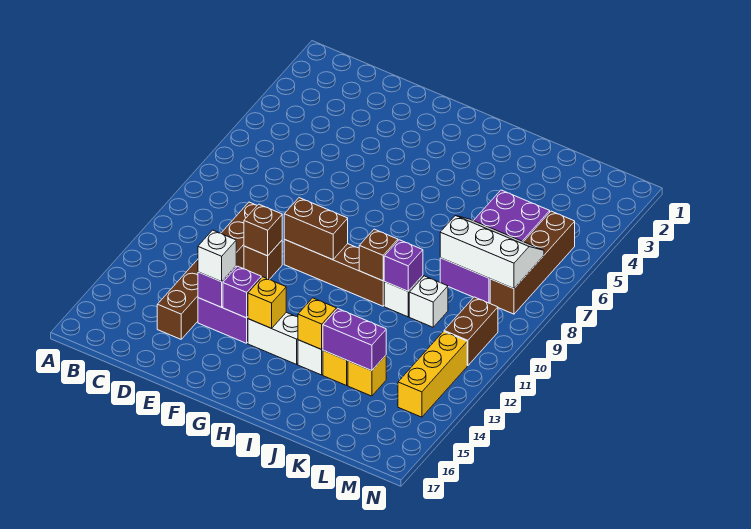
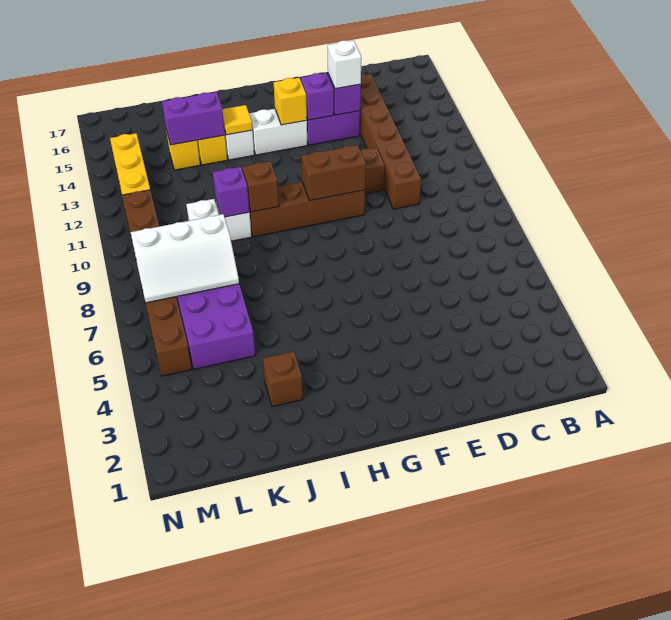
brown 1x1 brick [244,204,282,256] -> brown 1x1 brick moved to [263,352,303,407]
yellow 1x1 brick [298,298,336,349] -> yellow 1x1 tile [222,105,252,135]

